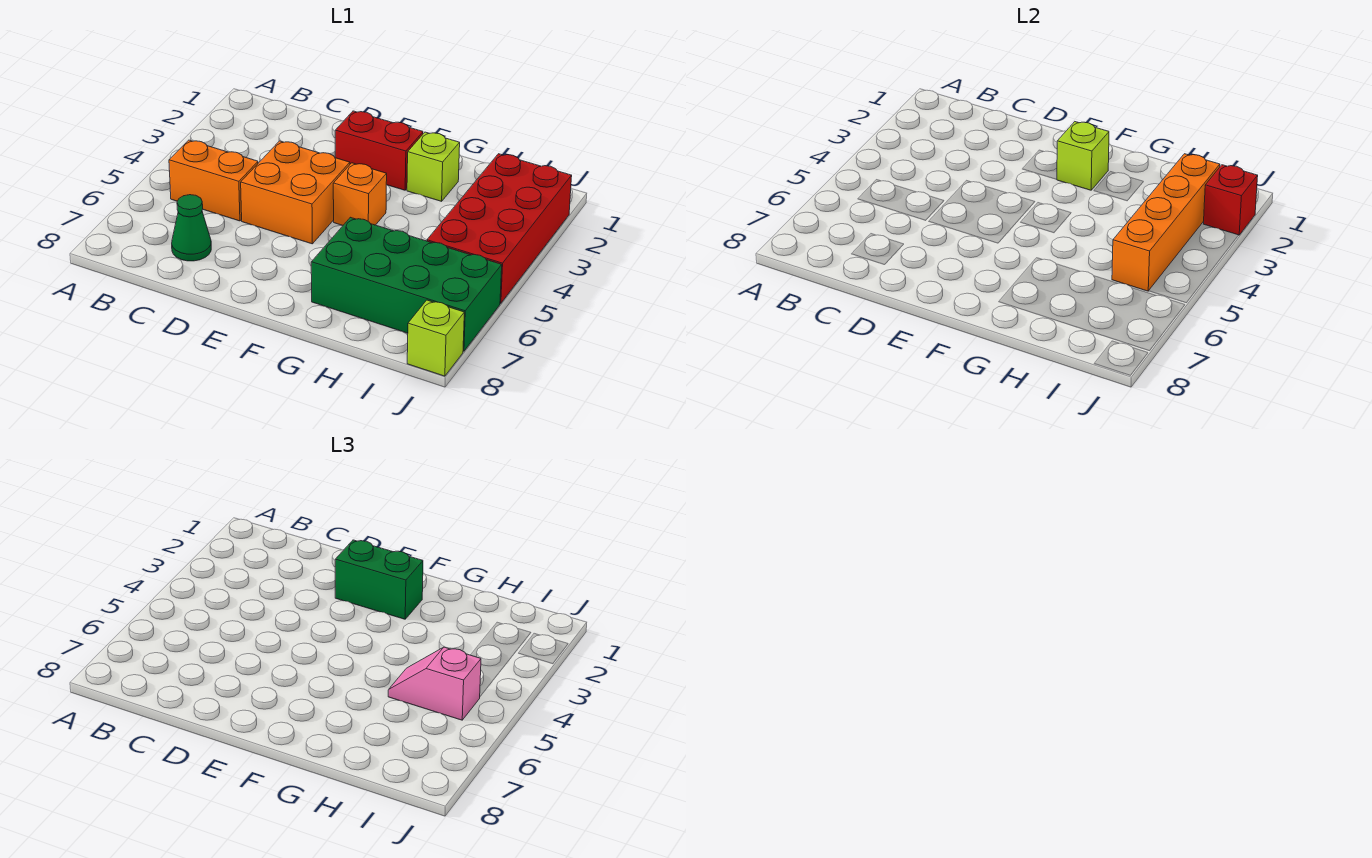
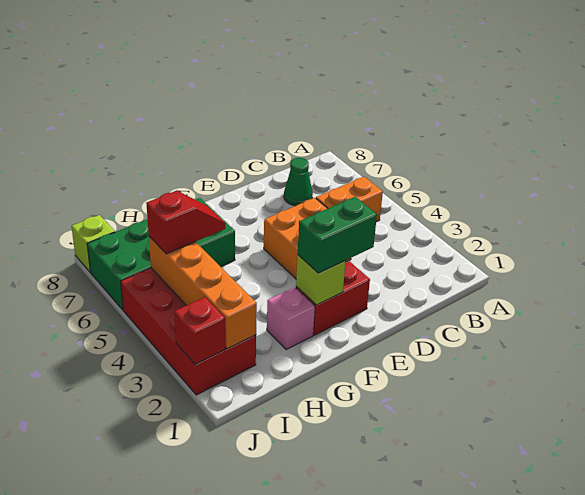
orange 1x1 brick [333,163,387,226] -> none
lime 1x1 brick [407,132,460,201] -> pink 1x1 brick [267,287,315,349]
pink 1x2 slope [388,647,481,720] -> red 1x2 slope [146,191,225,254]

